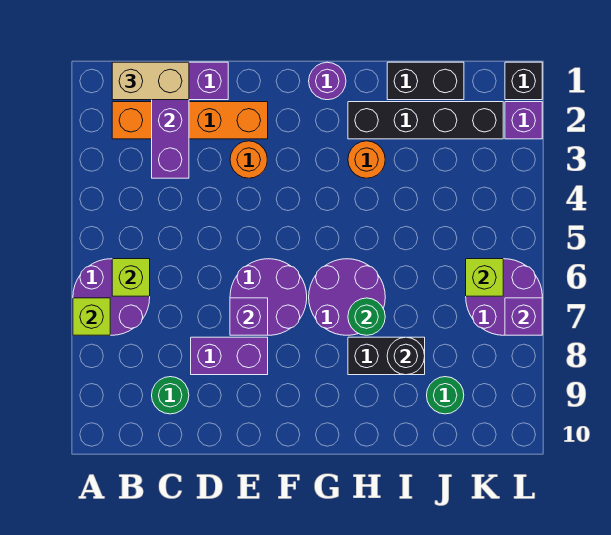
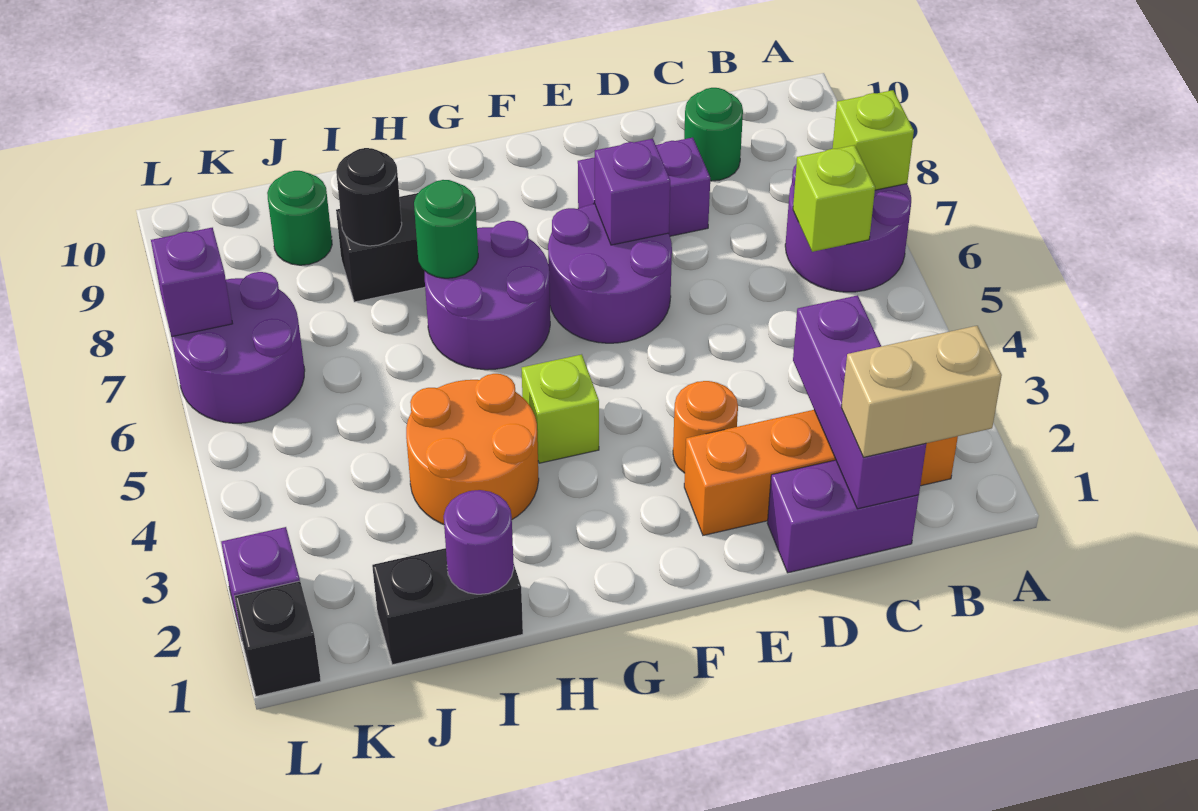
purple 1x1 round brick [309,62,346,100] -> purple 1x1 round brick moved to [444,490,514,594]
black 1x4 brick [348,102,503,139] -> none
orange 1x1 round brick [348,141,385,178] -> orange 2x2 round brick [406,374,539,525]
lime 1x1 brick [466,259,503,296] -> lime 1x1 brick moved to [522,354,599,463]

